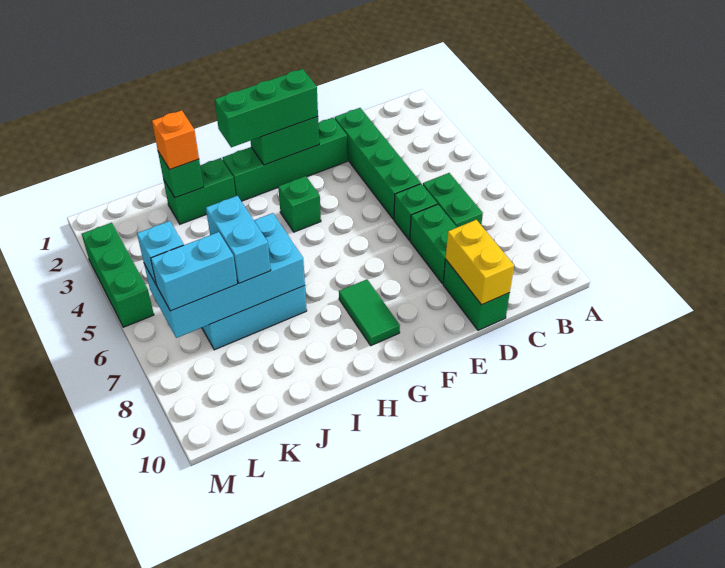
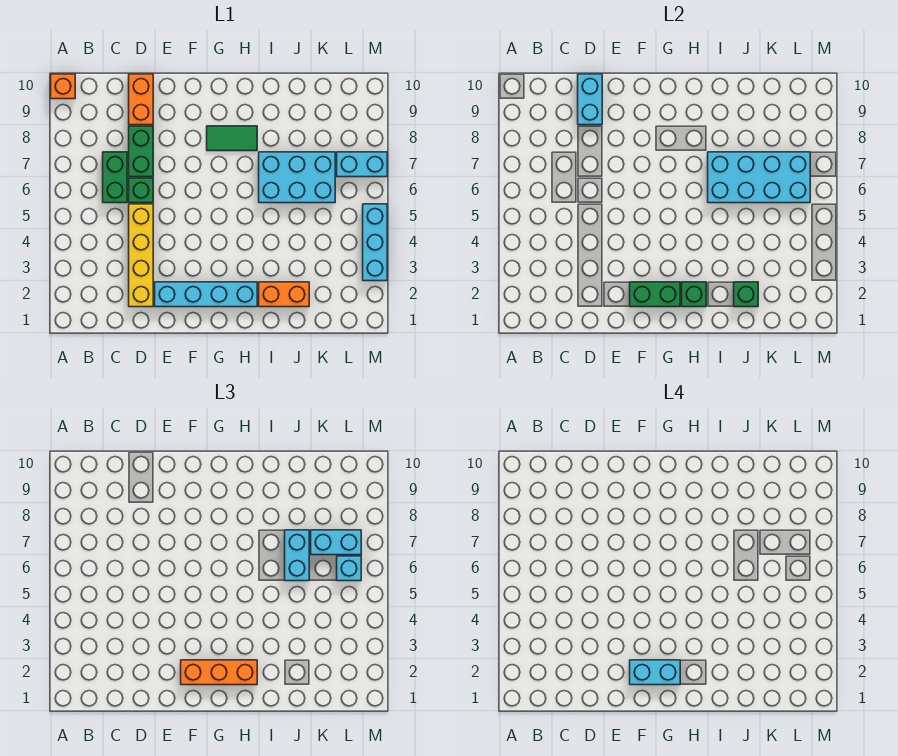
green 1x4 brick [335,108,421,219] -> yellow 1x4 brick [129,204,153,307]
green 1x2 brick [443,259,510,330] -> orange 1x2 brick [129,74,153,125]
yellow 1x2 brick [446,220,514,305] -> cyan 1x2 brick [578,74,602,125]
green 1x4 brick [222,118,347,201] -> cyan 1x4 brick [155,282,257,307]
green 1x3 brick [215,69,318,147] -> orange 1x3 brick [181,660,257,685]
none -> cyan 1x2 brick [630,660,680,685]
green 1x1 brick [278,176,321,232] -> green 1x1 brick moved to [682,282,706,307]
green 1x2 tile [339,279,400,346] -> green 1x2 tile turned to [207,126,257,151]
green 1x2 brick [163,158,236,224] -> orange 1x2 brick [259,282,309,307]
orange 1x1 brick [152,110,199,170] -> orange 1x1 brick moved to [51,74,75,99]
none -> cyan 1x2 brick [337,152,387,177]
green 1x3 brick [82,223,154,327] -> cyan 1x3 brick [363,204,387,281]

